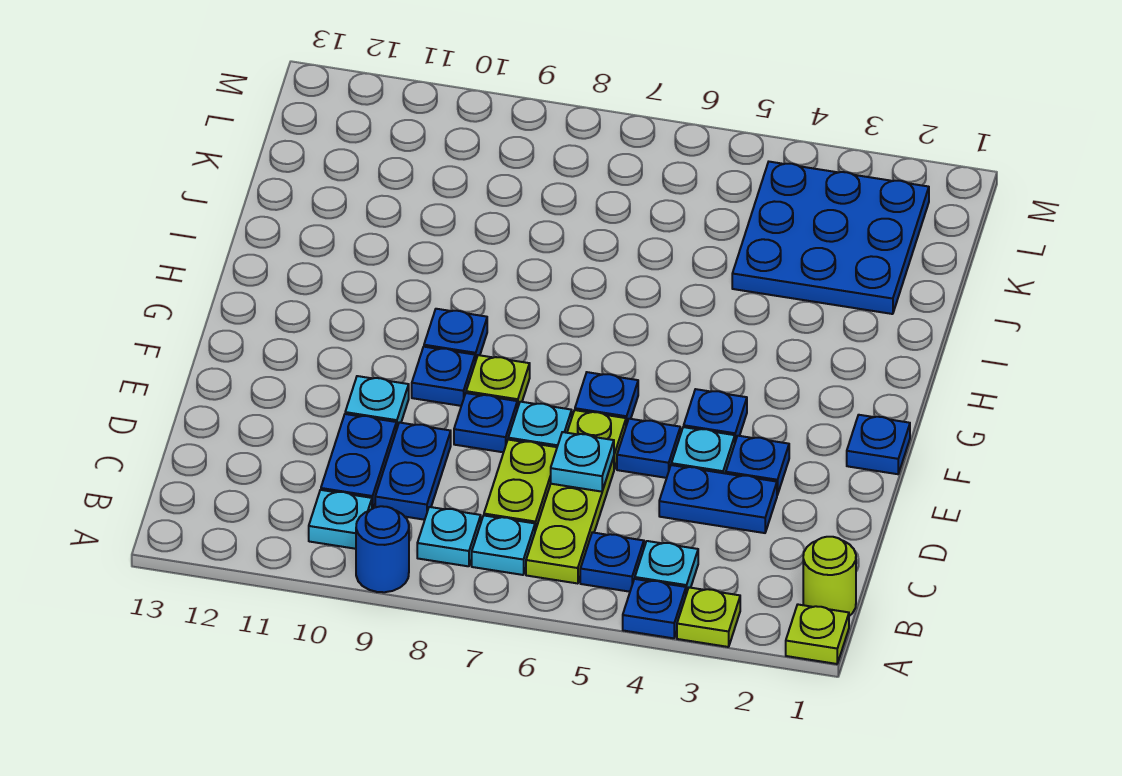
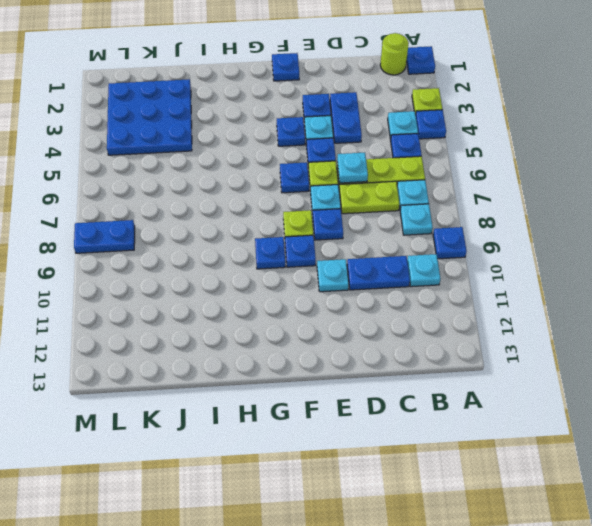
lime 1x1 plate [786,605,849,664] -> blue 1x1 plate [407,46,435,74]
blue 1x1 round brick [356,506,409,592] -> blue 1x1 plate [433,227,467,259]
blue 1x2 plate [375,423,451,520] -> blue 1x2 plate moved to [74,220,135,253]

